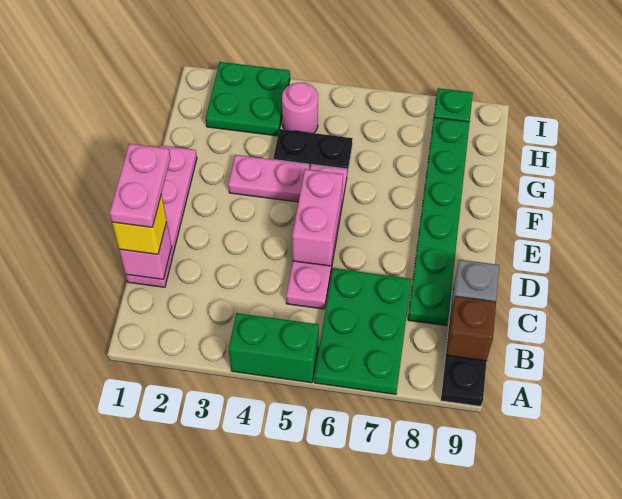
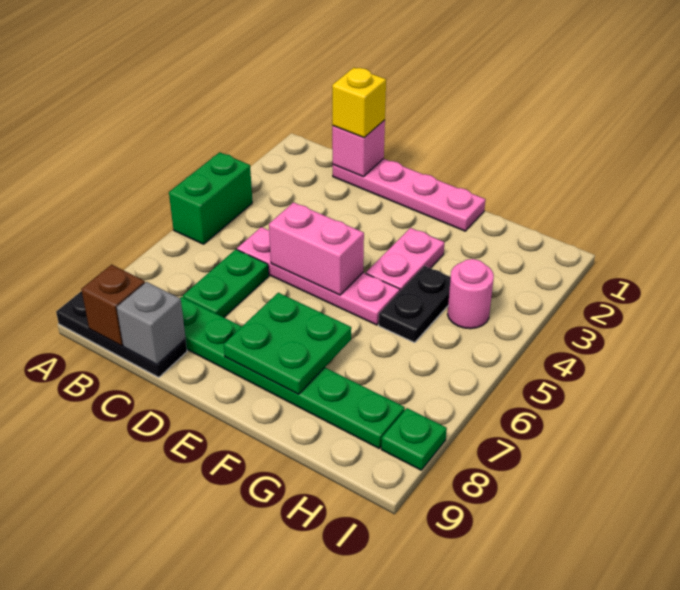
green 2x3 plate [314,268,411,394] -> green 1x2 plate [183,249,269,317]
pink 1x2 plate [110,144,171,227] -> none
green 2x2 plate [206,62,290,136] -> green 2x2 plate moved to [224,293,351,394]

